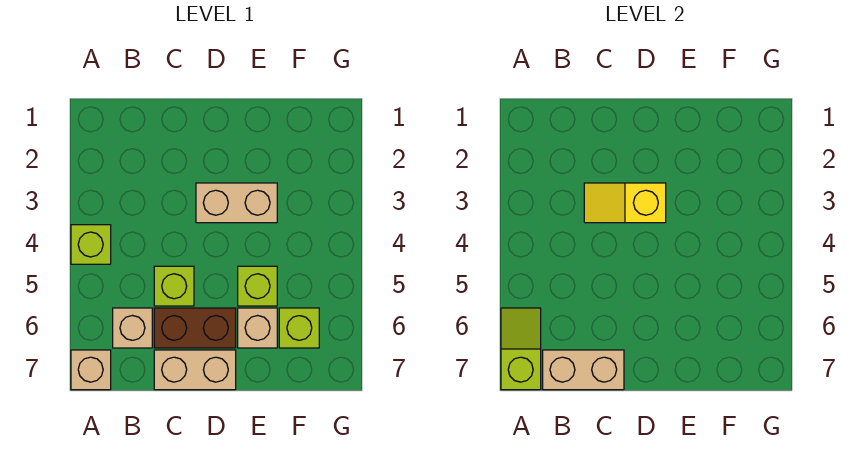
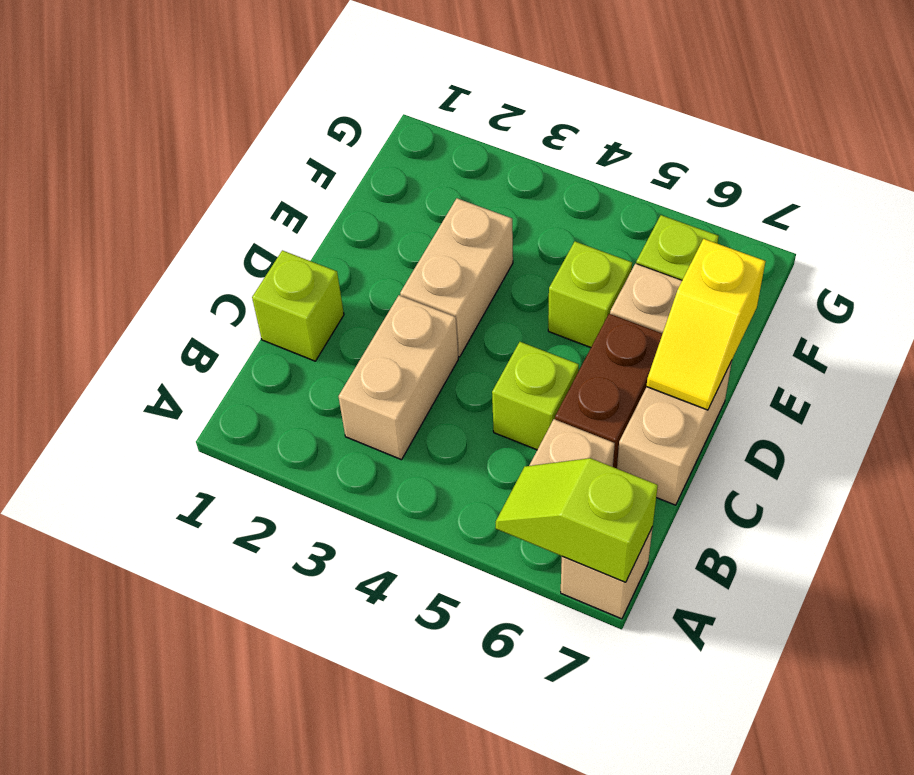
lime 1x1 brick [71,225,111,264] -> lime 1x1 brick moved to [252,250,344,361]
tan 1x2 brick [543,350,624,390] -> tan 1x2 brick moved to [338,295,458,460]
yellow 1x2 slope [584,183,666,223] -> yellow 1x2 slope moved to [647,239,765,410]

